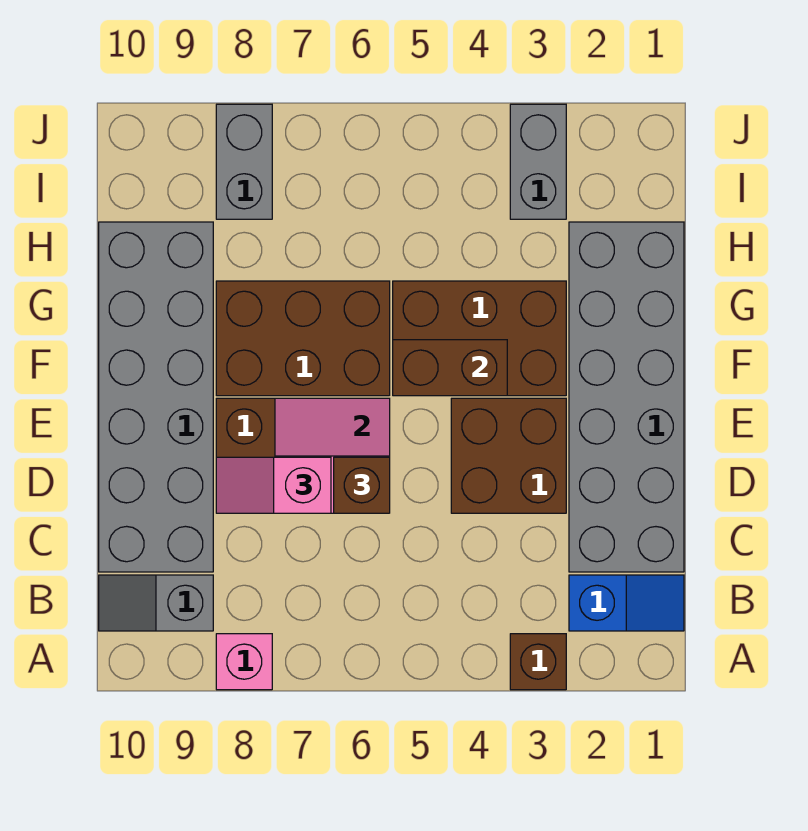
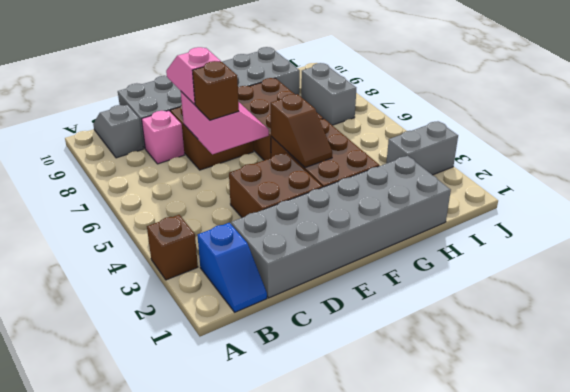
pink 1x1 brick [216,634,272,690] -> pink 1x1 brick moved to [142,111,184,164]
brown 1x2 brick [393,340,507,396] -> brown 1x2 slope [271,94,332,168]
grey 1x2 brick [216,104,272,219] -> grey 1x2 brick turned to [301,63,356,125]

